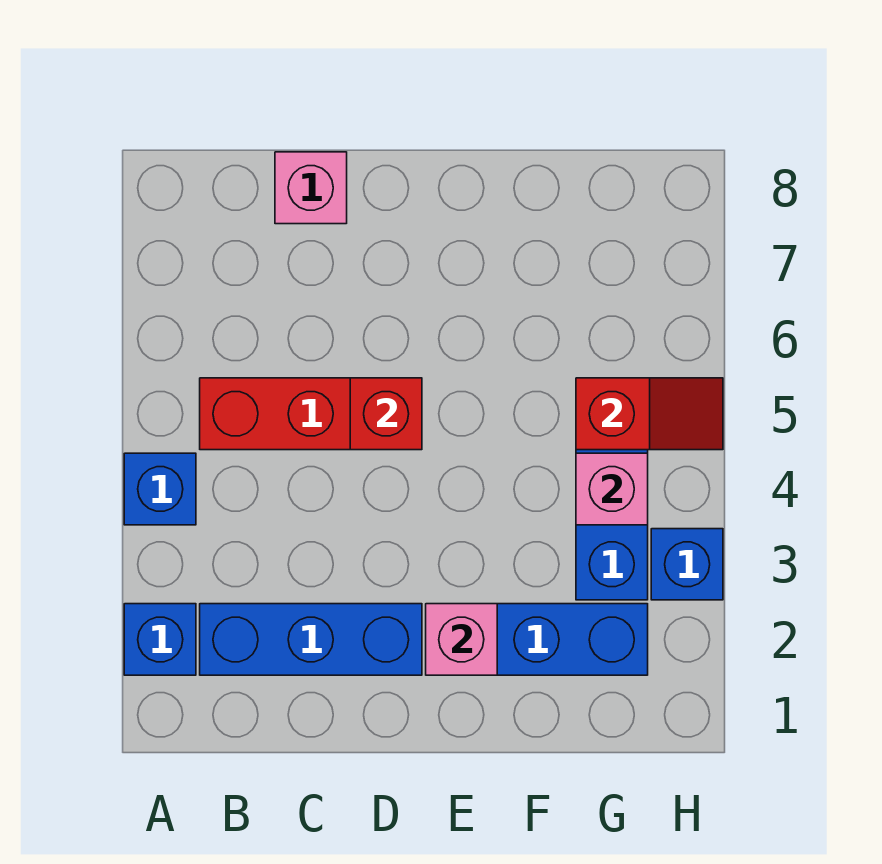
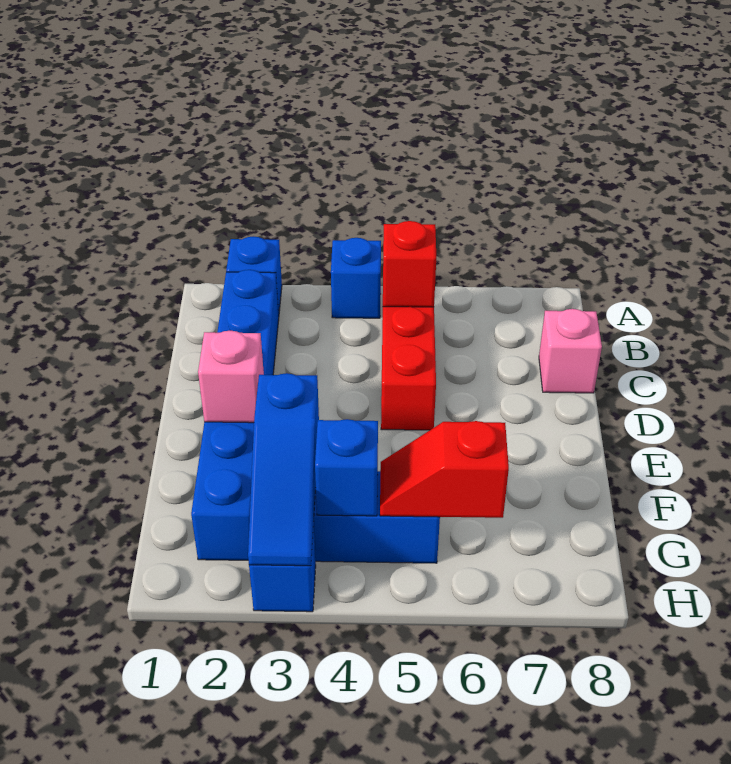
red 1x1 brick [350,378,422,450] -> red 1x1 brick moved to [383,221,436,307]
none -> blue 1x3 slope [248,373,319,566]
pink 1x1 brick [576,453,648,525] -> blue 1x1 brick [315,419,378,516]
red 1x2 slope [576,378,723,450] -> red 1x2 slope turned to [380,421,509,518]

